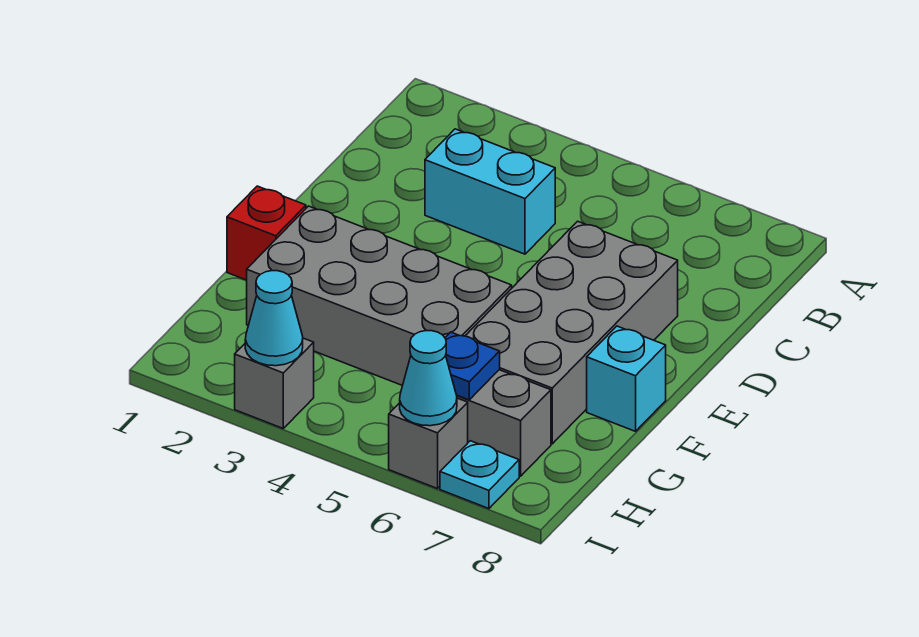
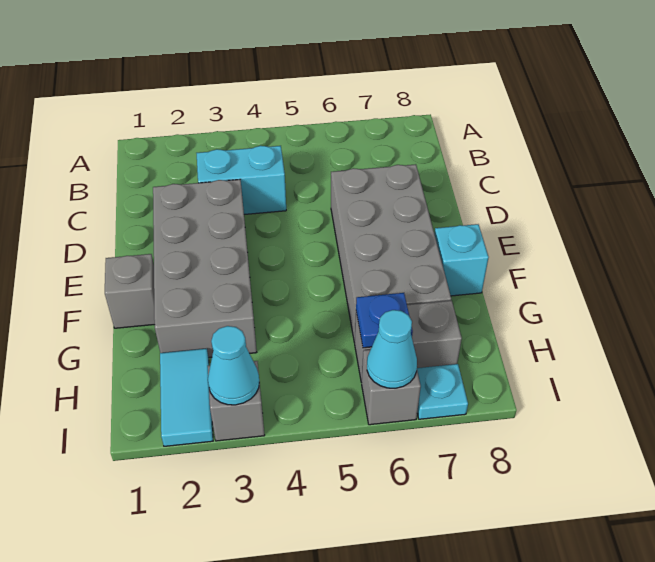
red 1x1 brick [227,186,306,280] -> grey 1x1 brick [105,254,155,328]
grey 2x4 brick [247,206,512,386] -> grey 2x4 brick turned to [153,180,257,358]
none -> cyan 1x2 tile [160,348,213,446]

